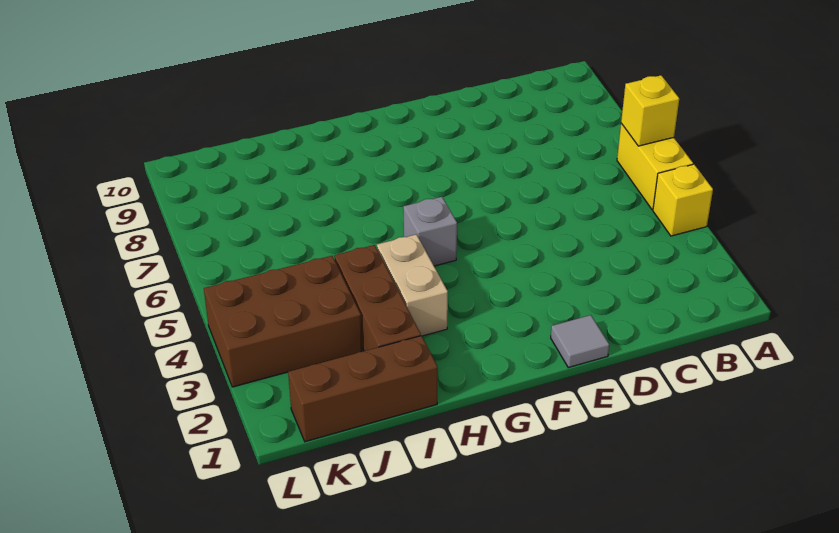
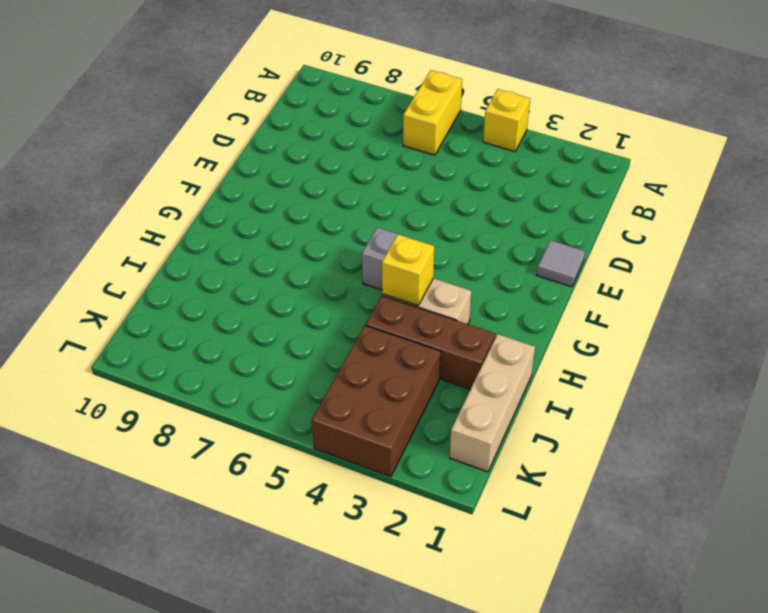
yellow 1x2 brick [617,123,693,210] -> yellow 1x2 brick turned to [403,70,462,155]
yellow 1x1 brick [621,75,679,146] -> yellow 1x1 brick moved to [382,235,434,306]
brown 1x3 brick [288,336,438,442] -> tan 1x3 brick [450,334,535,472]

